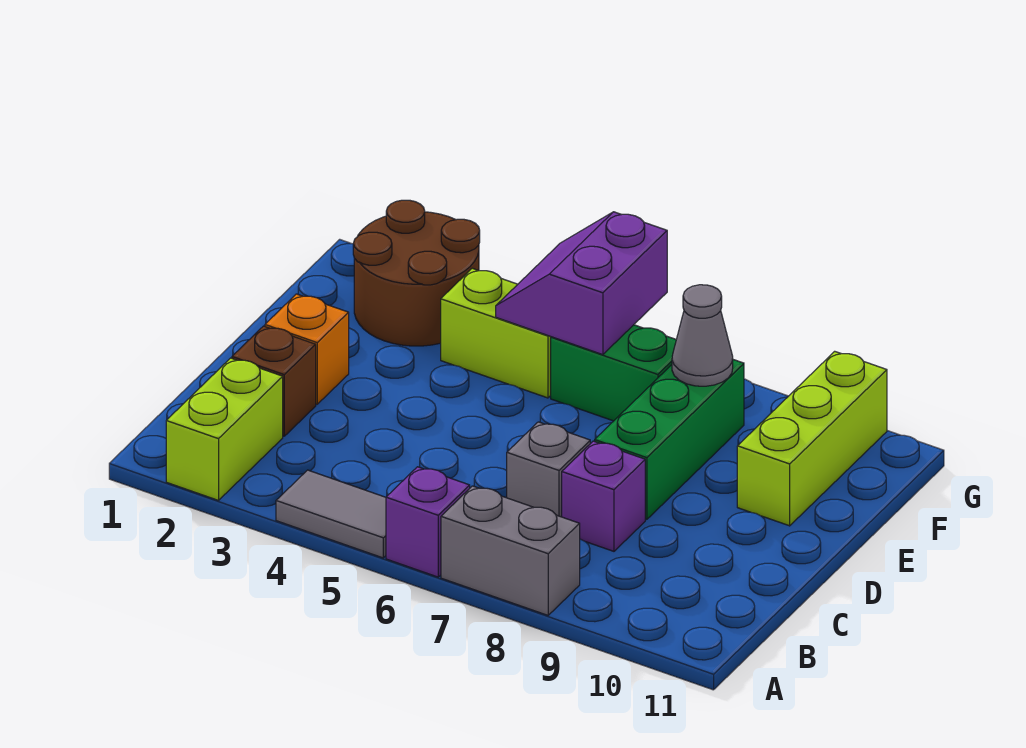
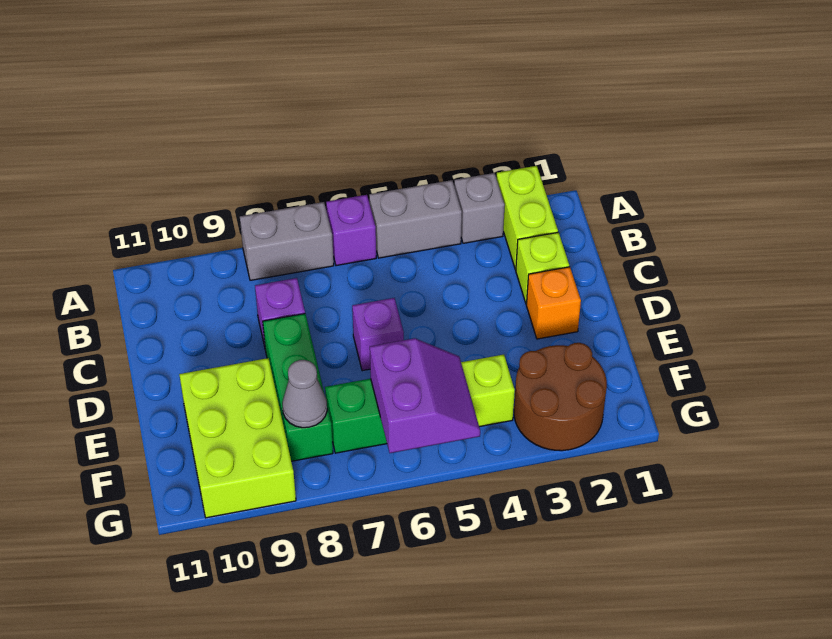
grey 1x2 tile [276,470,386,558] -> grey 1x2 brick [369,180,462,258]
brown 1x1 brick [232,326,316,436] -> lime 1x1 brick [516,232,569,304]
grey 1x1 brick [507,422,590,517] -> grey 1x1 brick moved to [454,173,505,243]
none -> purple 1x1 brick [352,298,404,371]
lime 1x3 brick [737,351,887,526] -> lime 2x3 brick [179,358,296,518]

